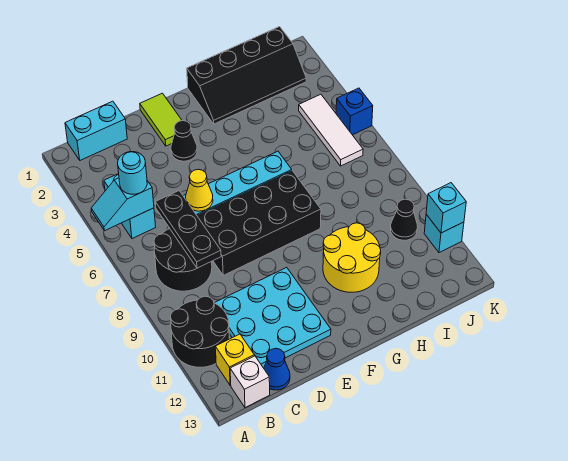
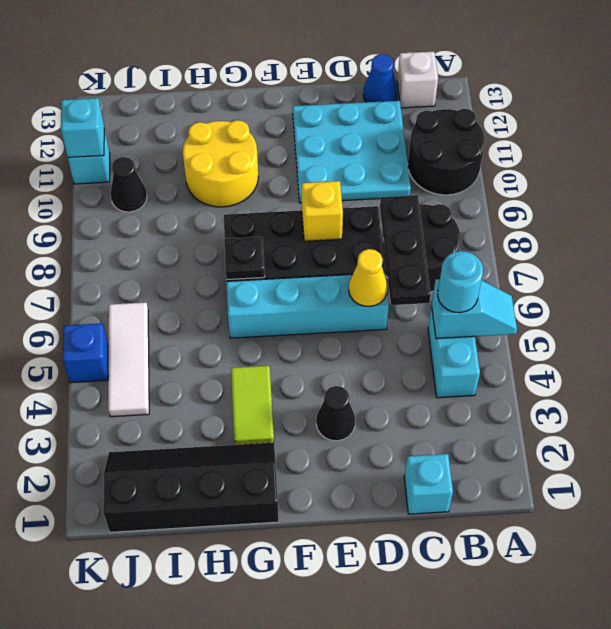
cyan 1x2 brick [65,101,127,160] -> cyan 1x1 brick [404,454,453,514]
yellow 1x1 brick [215,334,254,385] -> yellow 1x1 brick moved to [302,181,343,241]
lime 1x2 tile [140,93,182,146] -> lime 1x2 tile moved to [231,366,274,445]
none -> black 1x1 plate [224,237,265,280]

